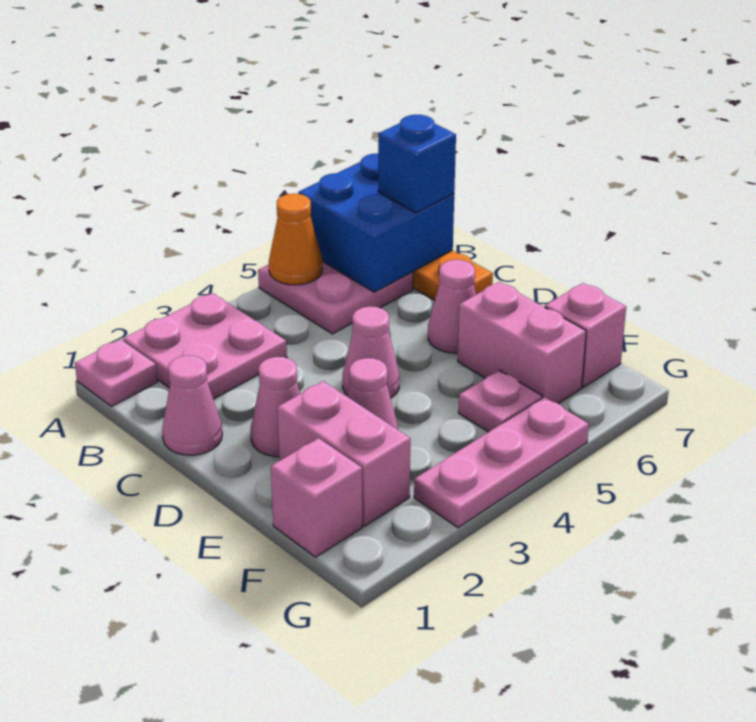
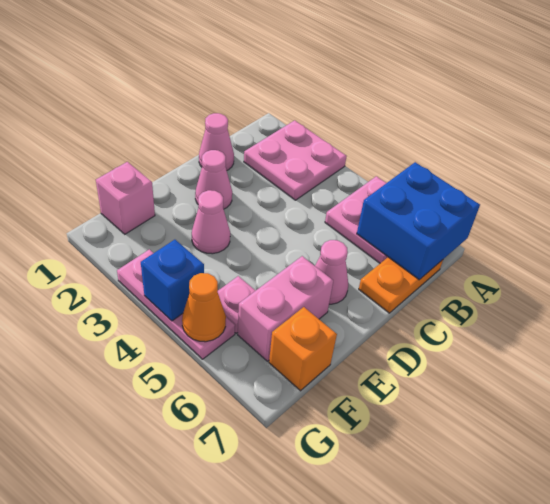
pink 1x1 plate [75,339,157,407] -> none
orange 1x1 cone [269,194,322,285] -> orange 1x1 cone moved to [182,273,226,342]
blue 1x1 brick [378,115,456,213] -> blue 1x1 brick moved to [141,240,204,321]
pink 1x1 cone [343,306,399,398] -> none
pink 1x2 brick [277,381,410,526] -> none
pink 1x1 brick [545,283,626,387] -> orange 1x1 brick [269,307,337,391]

